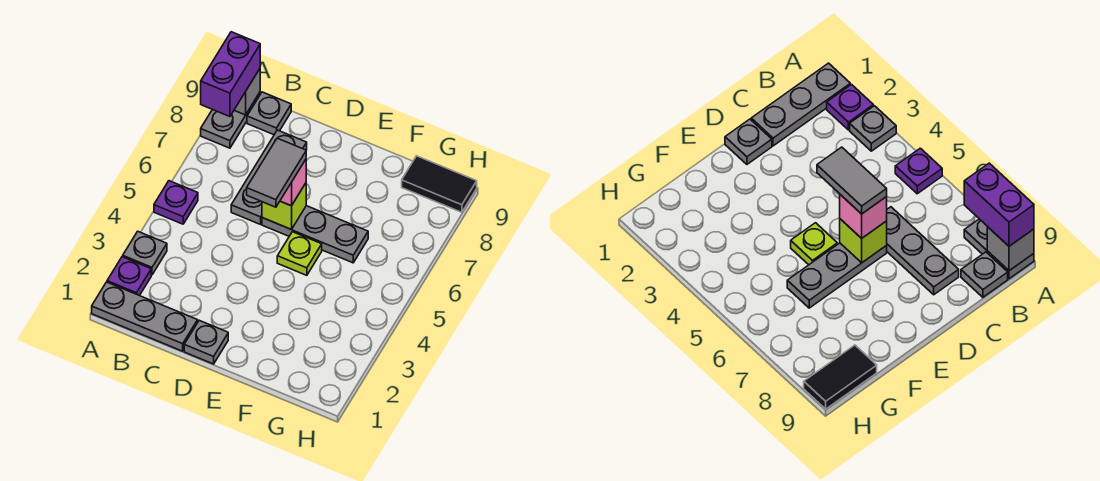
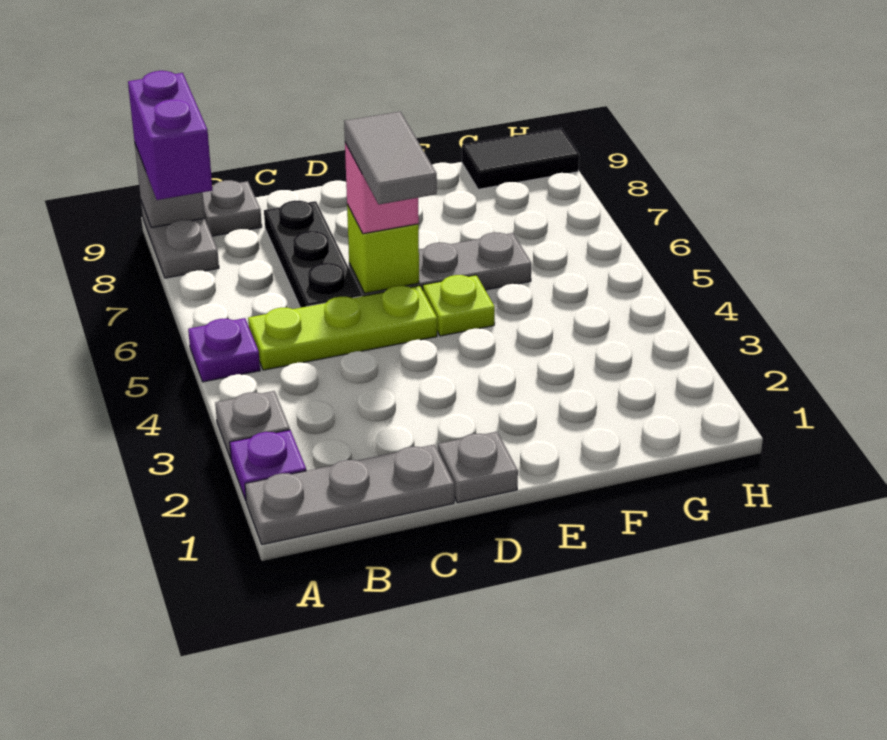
none -> lime 1x3 plate [248,286,437,370]
grey 1x3 plate [231,130,307,224] -> black 1x3 plate [264,201,362,308]

